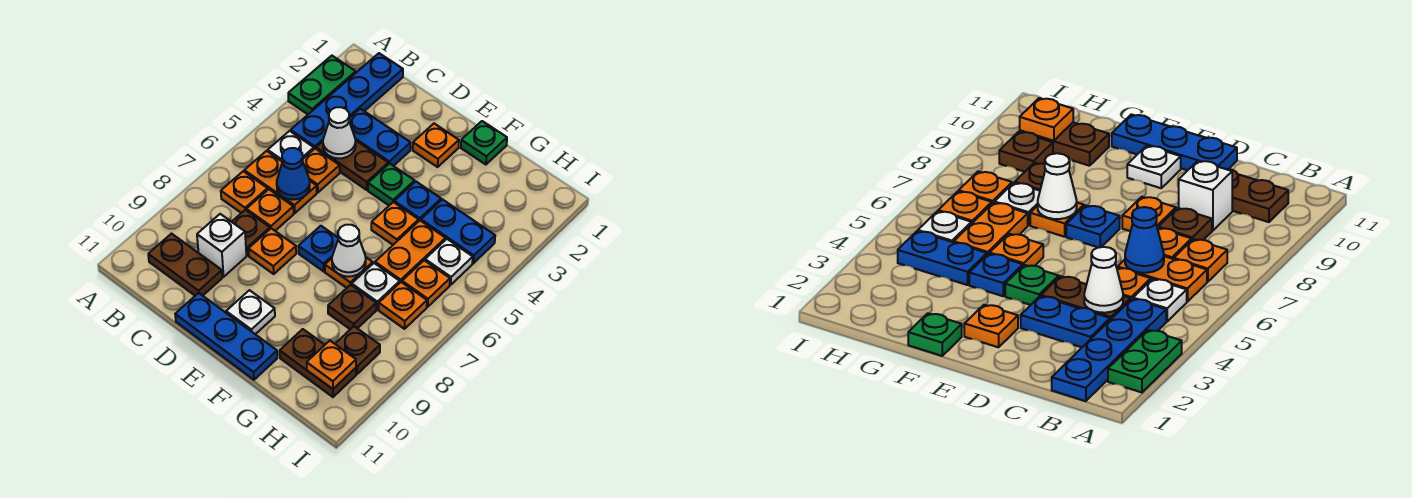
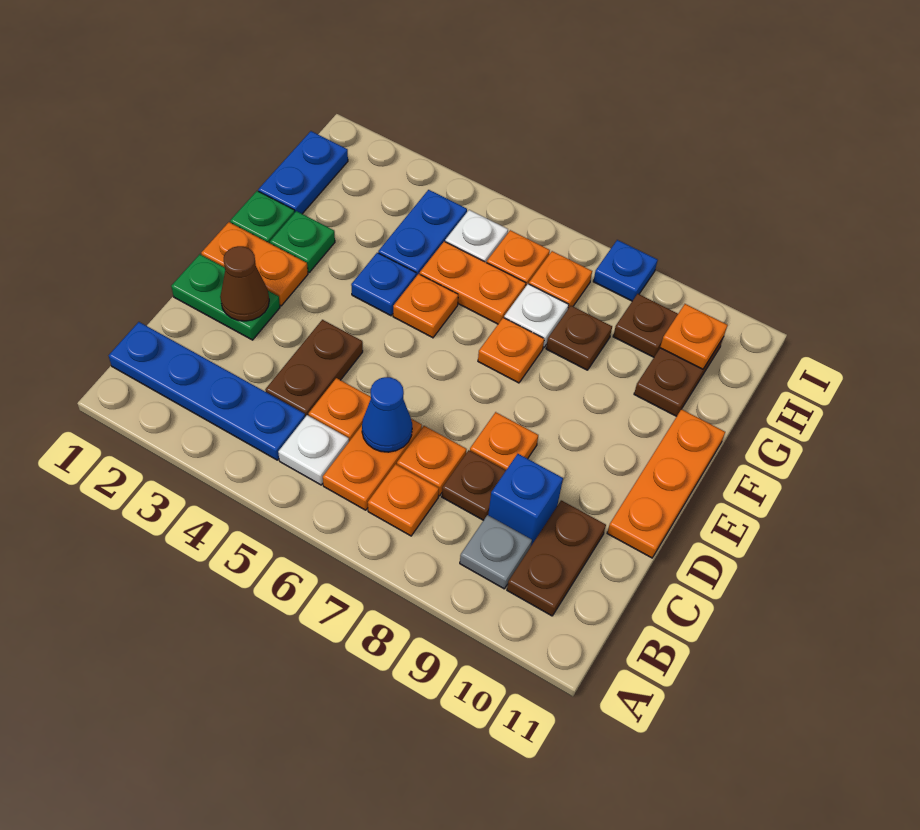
green 1x2 plate [288,56,356,114] -> green 1x2 plate moved to [171,254,280,340]
none -> grey 1x1 plate [460,515,532,589]
blue 1x2 plate [349,109,411,166] -> blue 1x2 plate moved to [258,131,348,214]
white 1x1 cone [323,107,356,158] -> none
white 1x1 brick [197,214,246,277] -> blue 1x1 brick [488,454,563,546]
none -> brown 1x1 cone [220,246,269,321]
blue 1x3 plate [175,293,277,380] -> orange 1x3 plate [607,409,725,558]
orange 1x1 plate [413,124,459,167] -> orange 1x2 plate [201,222,308,306]
green 1x1 plate [368,163,415,205] -> green 1x1 plate moved to [270,211,335,272]
blue 1x1 plate [298,226,338,271] -> blue 1x1 plate moved to [593,240,658,301]
white 1x1 plate [226,290,275,334] -> none
white 1x1 cone [332,225,366,277] -> none

